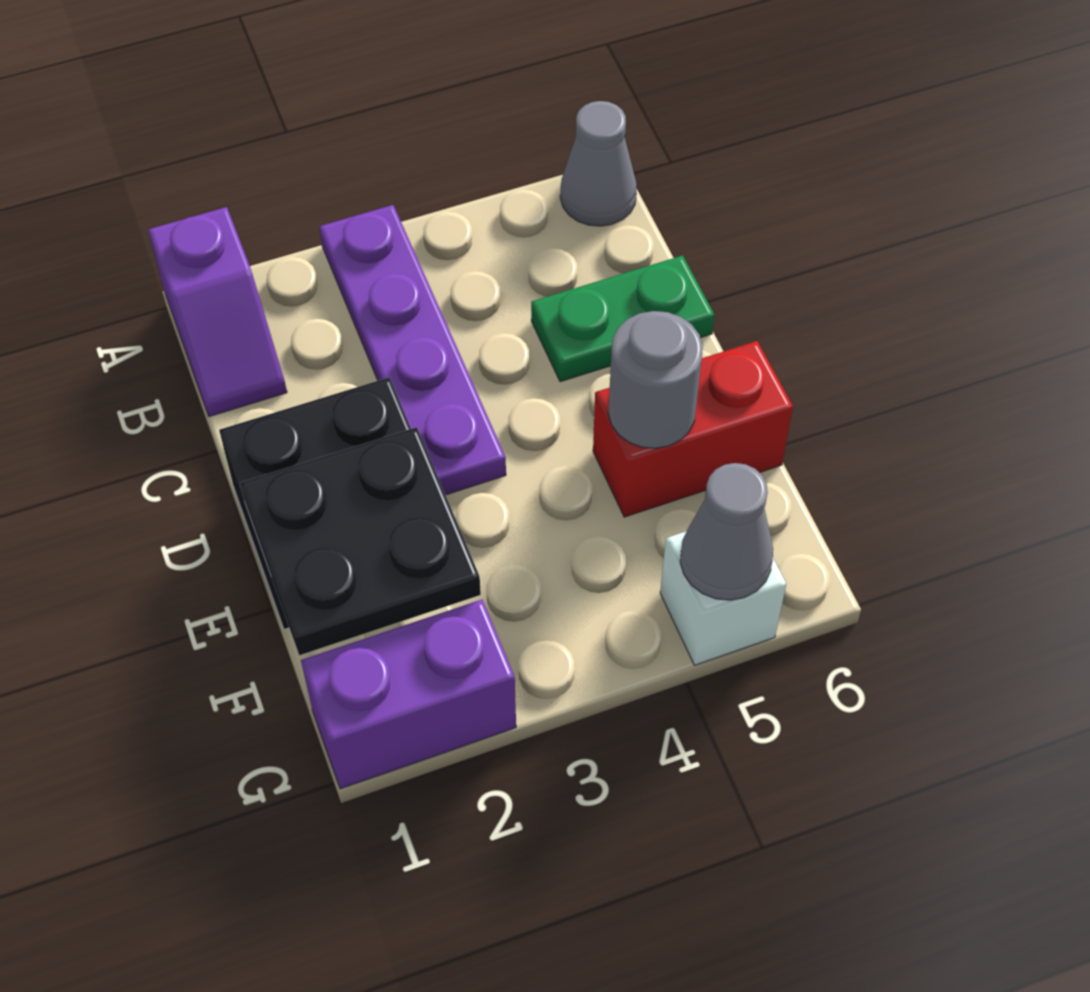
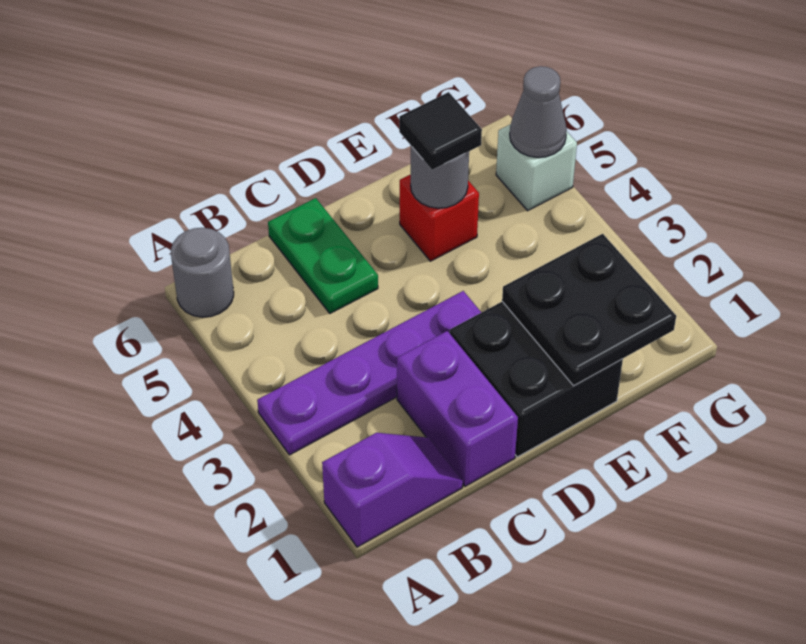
grey 1x1 cone [560,101,637,226] -> grey 1x1 round brick [171,228,234,317]
red 1x2 brick [593,341,793,517] -> red 1x1 brick [400,174,479,261]
none -> black 1x1 tile [399,92,482,170]
purple 1x2 brick [301,600,516,789] -> purple 1x2 brick moved to [397,331,518,486]

